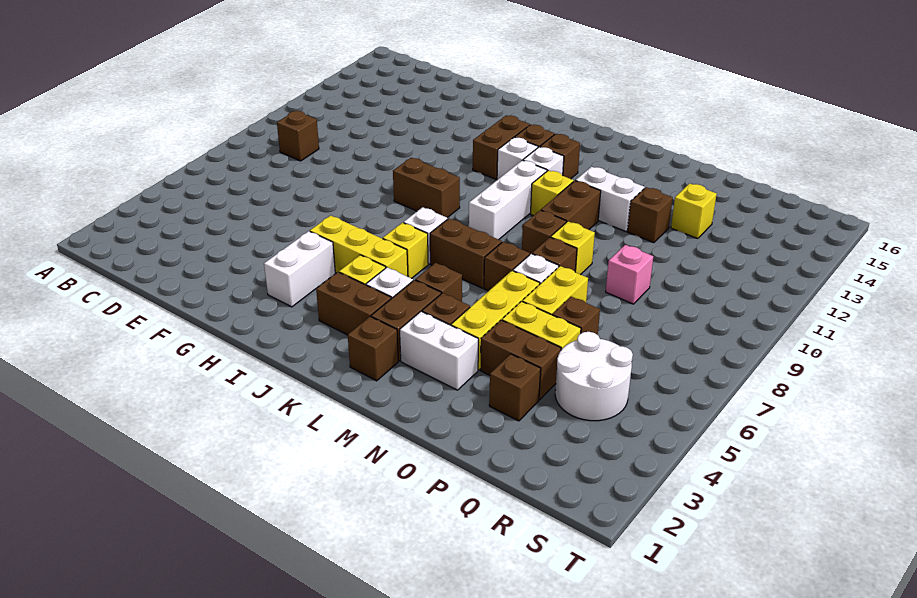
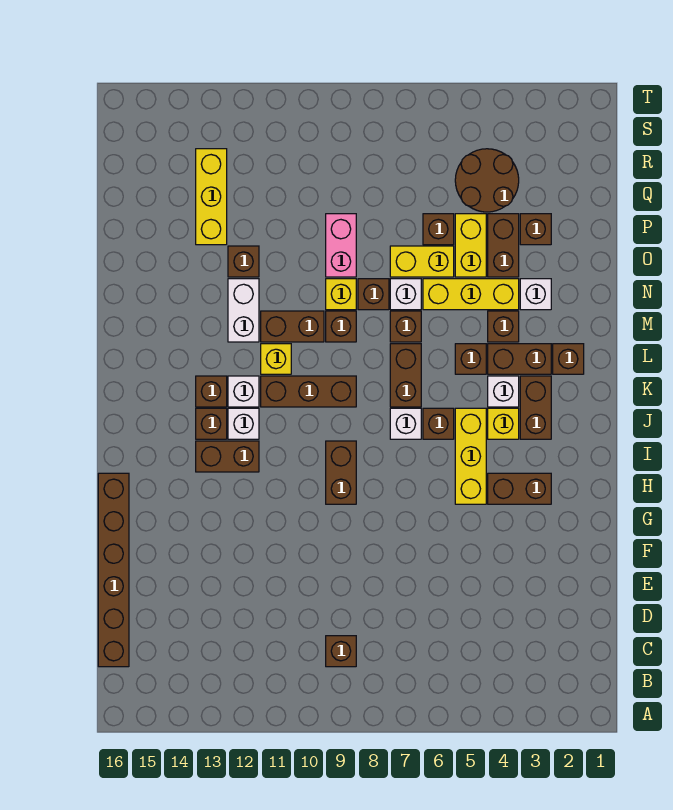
none -> brown 1x6 brick [98,473,129,667]
white 1x2 brick [264,231,335,307] -> brown 1x2 brick [488,473,551,504]
yellow 1x1 brick [383,223,428,279] -> brown 1x1 brick [423,408,454,439]
white 1x3 brick [469,160,547,240] -> brown 1x3 brick [261,376,356,407]
white 1x2 brick [400,312,478,390] -> white 1x1 brick [520,279,551,310]
pink 1x1 brick [606,245,653,304] -> pink 1x2 brick [326,214,356,277]
yellow 1x1 brick [671,183,717,239] -> yellow 1x3 brick [196,149,227,245]
white 2x2 round brick [555,332,633,421] -> brown 2x2 round brick [455,149,519,212]

